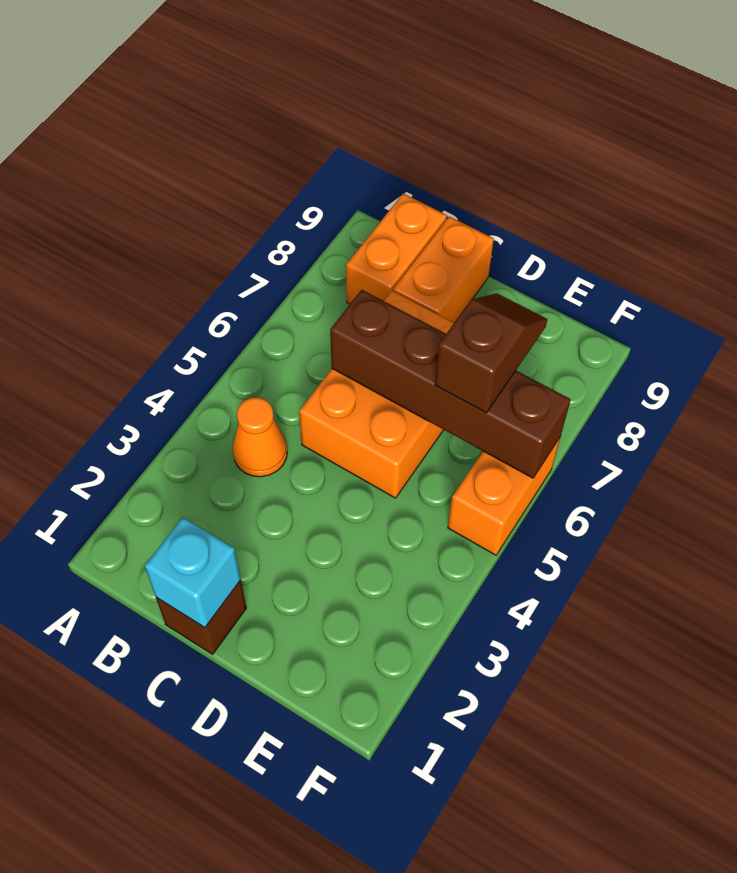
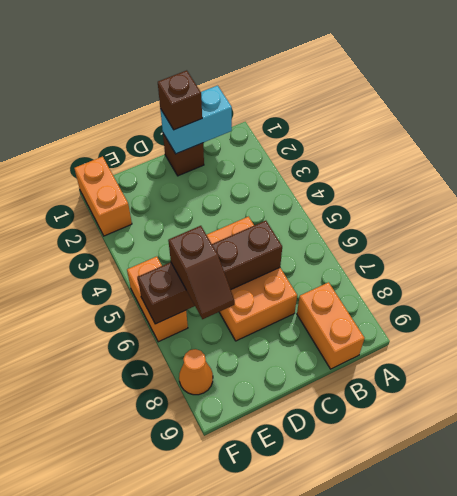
orange 1x1 cone [232,397,287,477] -> orange 1x1 cone moved to [179,349,213,395]
cyan 1x1 brick [145,517,241,628] -> cyan 1x2 brick [160,86,232,154]
none -> brown 1x1 brick [158,70,202,130]
orange 1x2 brick [393,216,494,323] -> orange 1x2 brick moved to [74,156,132,236]

